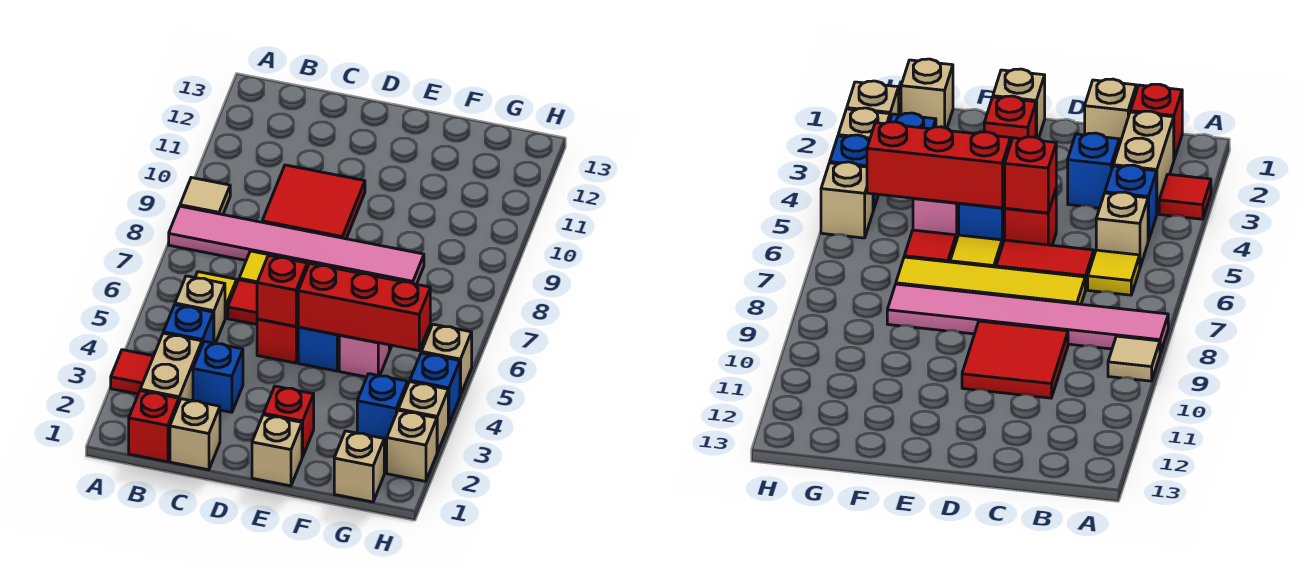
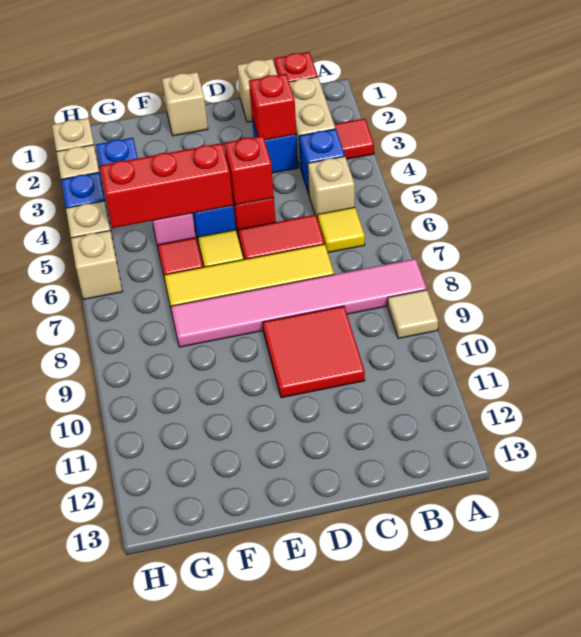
red 1x1 brick [264,386,314,457] -> red 1x1 brick moved to [249,74,297,140]
tan 1x1 brick [334,431,384,502] -> tan 1x1 brick moved to [71,230,122,299]

